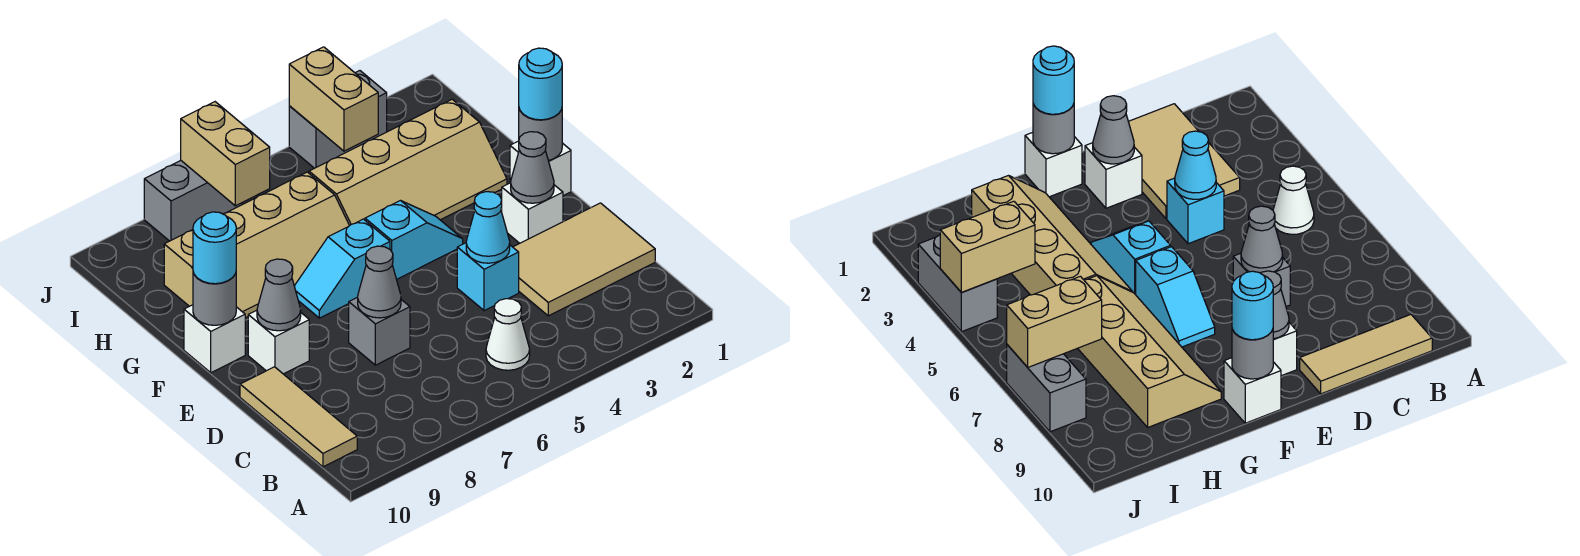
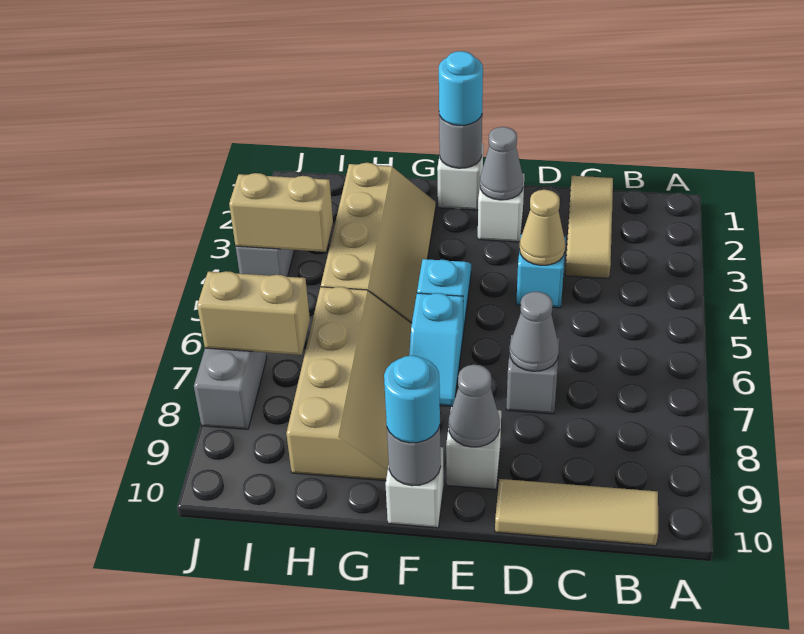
white 1x1 cone [486,299,530,370] -> none
tan 2x3 tile [513,203,655,316] -> tan 1x3 tile [565,176,613,279]
cyan 1x1 cone [466,192,510,263] -> tan 1x1 cone [519,190,565,265]

